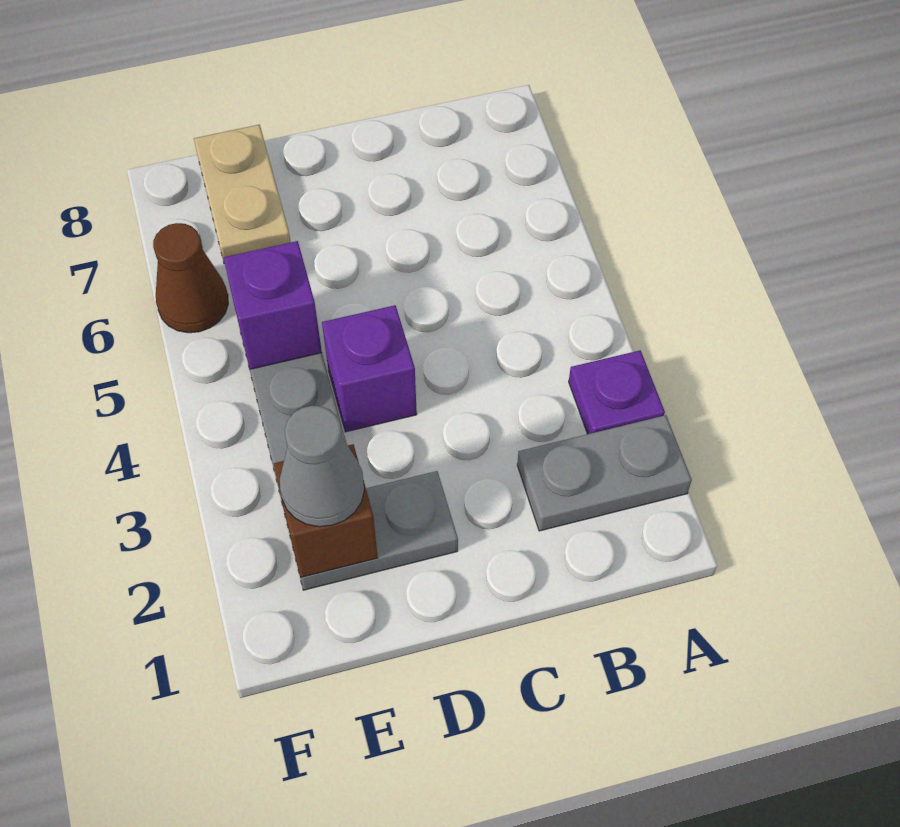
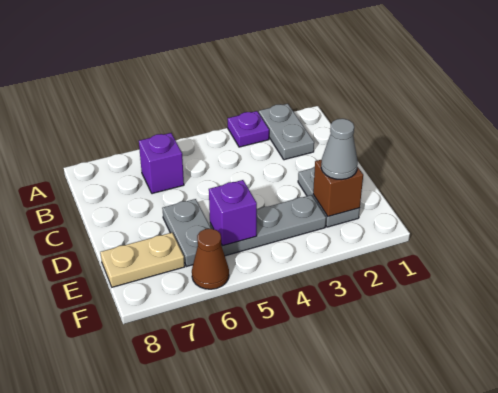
purple 1x1 brick [322,305,417,432] -> purple 1x1 brick moved to [139,133,184,194]
none -> grey 1x2 plate [162,199,211,267]

